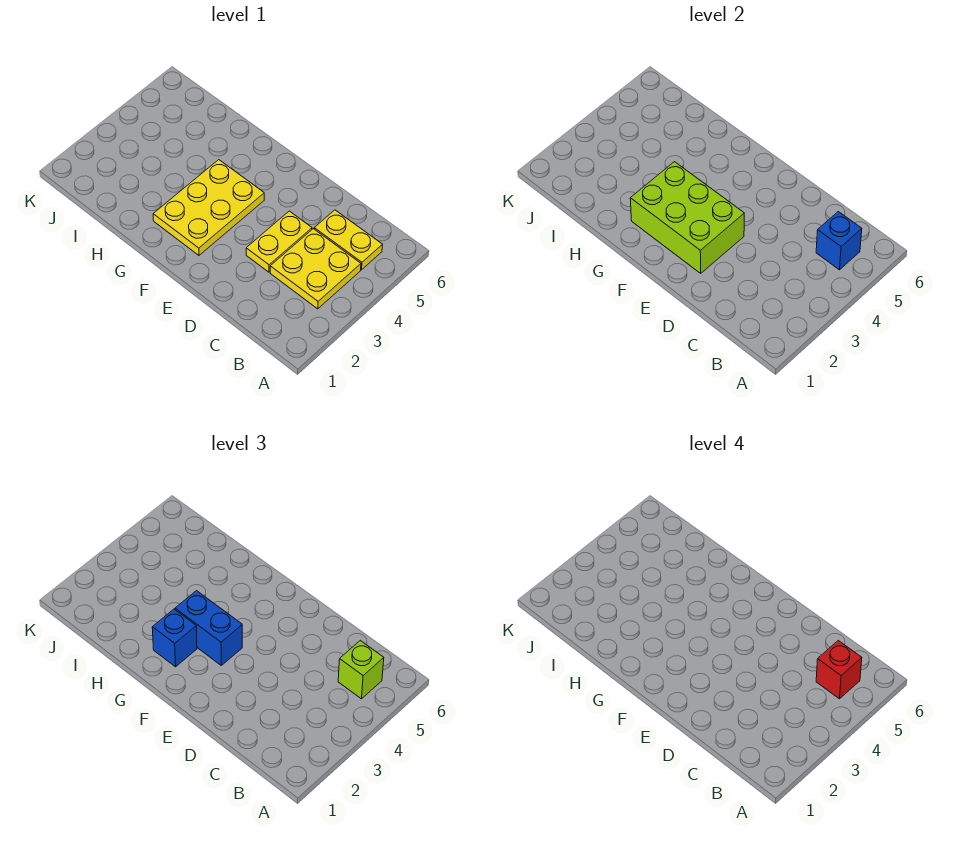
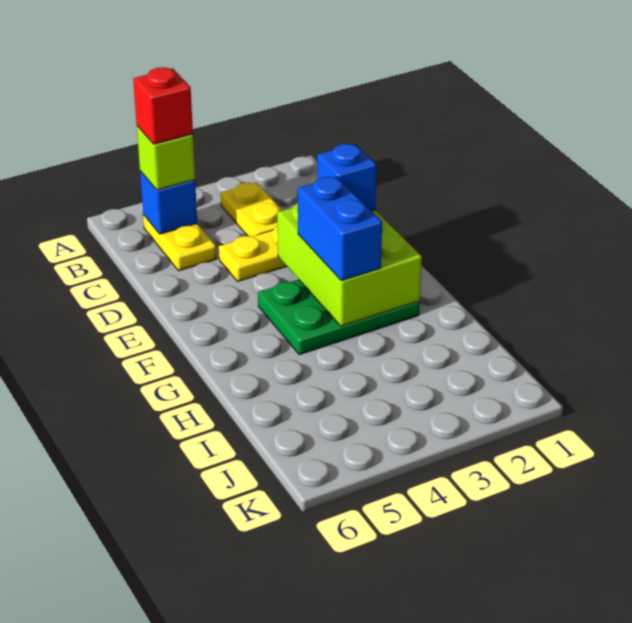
yellow 2x2 plate [270,229,361,309] -> yellow 1x2 plate [221,182,283,236]
yellow 2x3 plate [153,160,264,255] -> green 2x3 plate [258,280,420,355]
blue 1x1 brick [152,609,197,667] -> blue 1x1 brick moved to [317,144,377,211]

